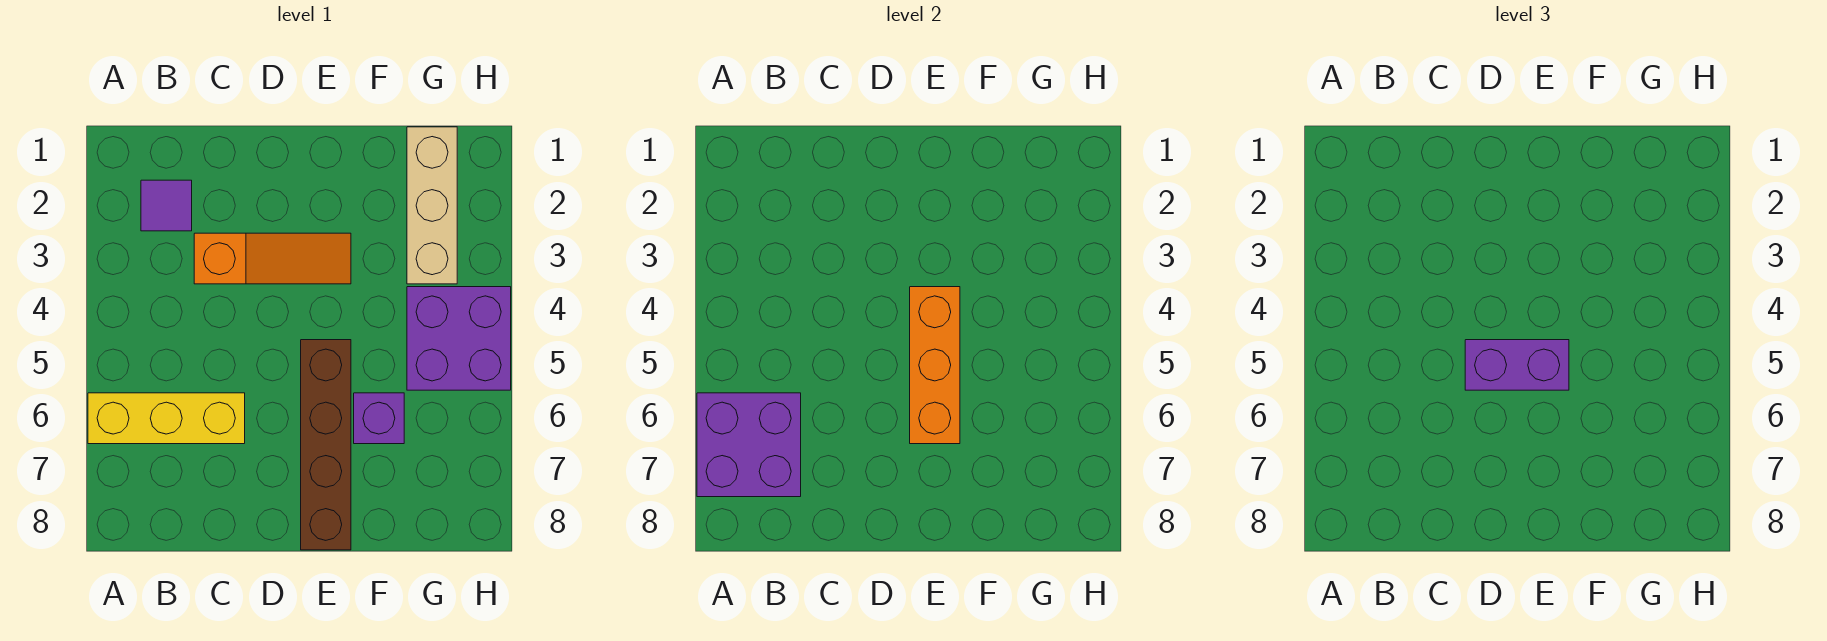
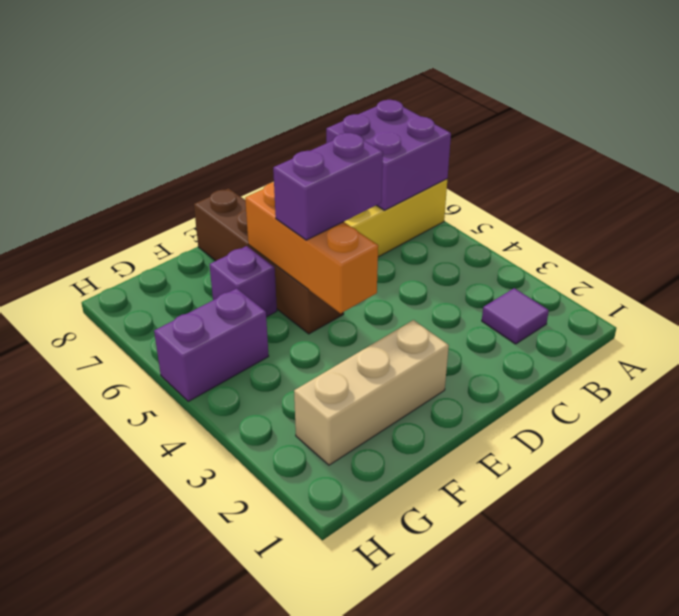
orange 1x3 slope [194,233,351,284] -> none
tan 1x3 brick [407,127,457,284] -> tan 1x3 brick turned to [294,320,449,465]
purple 2x2 brick [407,287,511,390] -> purple 1x2 brick [154,288,269,401]

